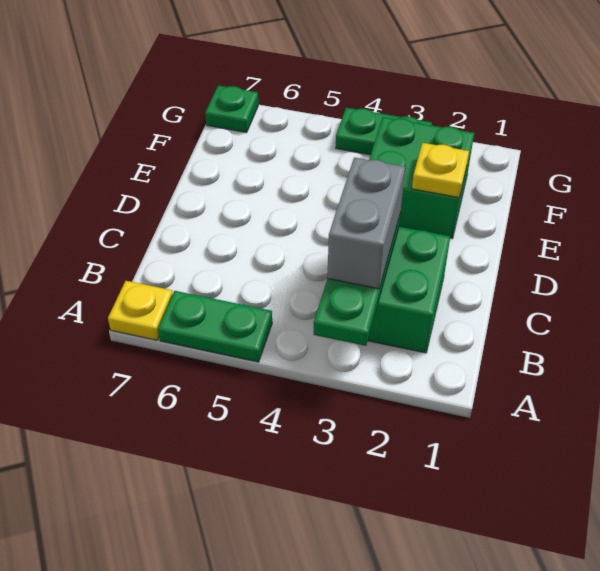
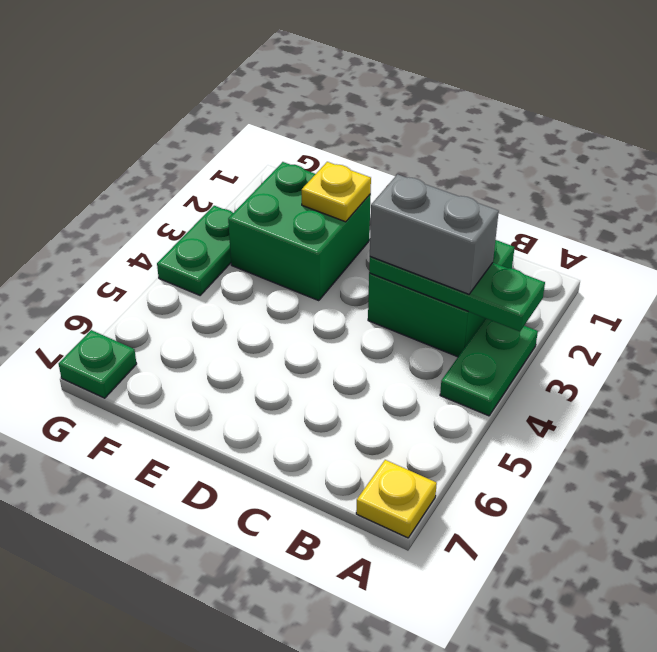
green 1x2 plate [158,291,272,362] -> green 1x2 plate moved to [440,318,538,416]

